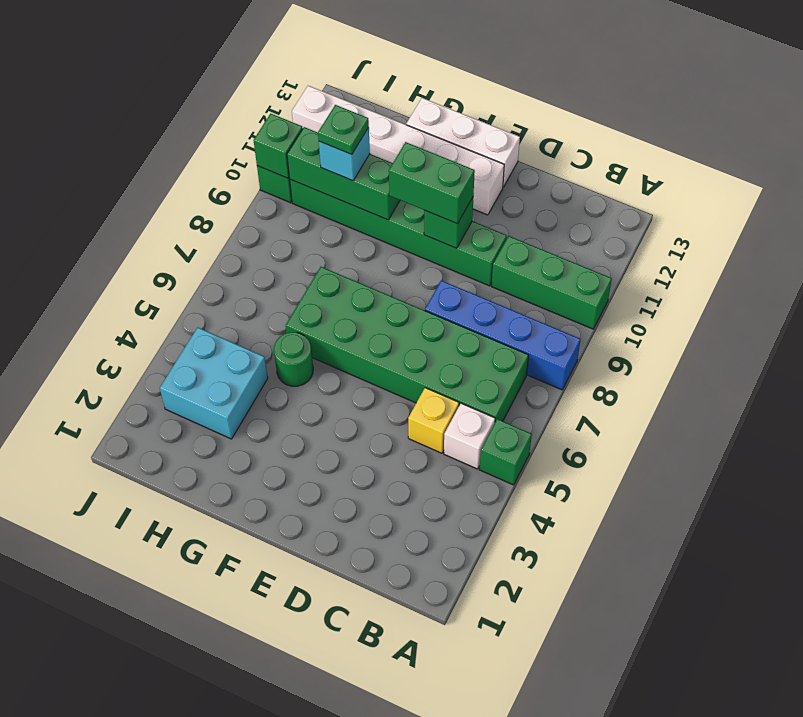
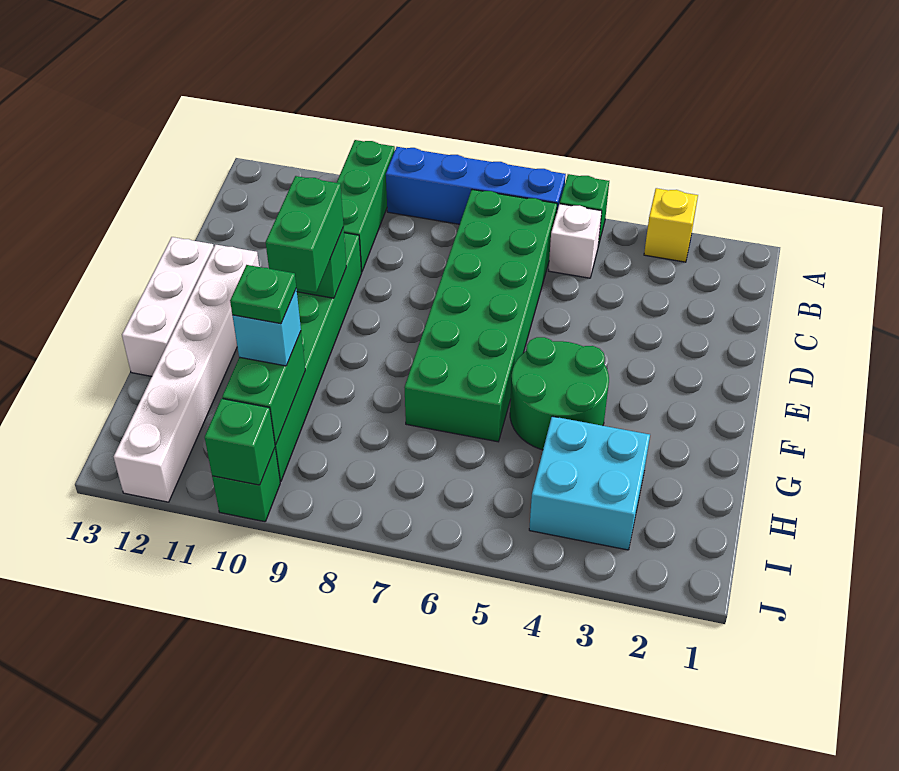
blue 1x4 brick [425,280,581,390] -> blue 1x4 brick turned to [386,147,566,224]
yellow 1x1 brick [408,388,459,453] -> yellow 1x1 brick moved to [644,188,698,262]
green 1x1 round brick [274,332,313,386] -> green 2x2 round brick [510,337,609,450]
green 1x3 brick [287,127,400,220] -> green 1x2 brick [222,332,305,445]

